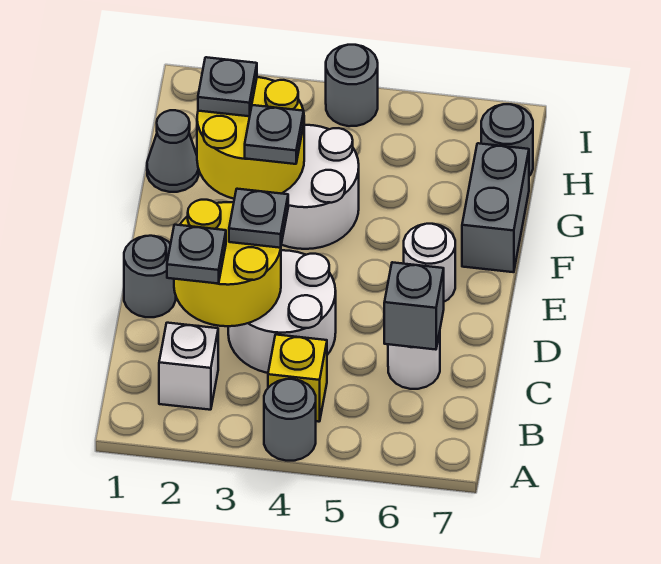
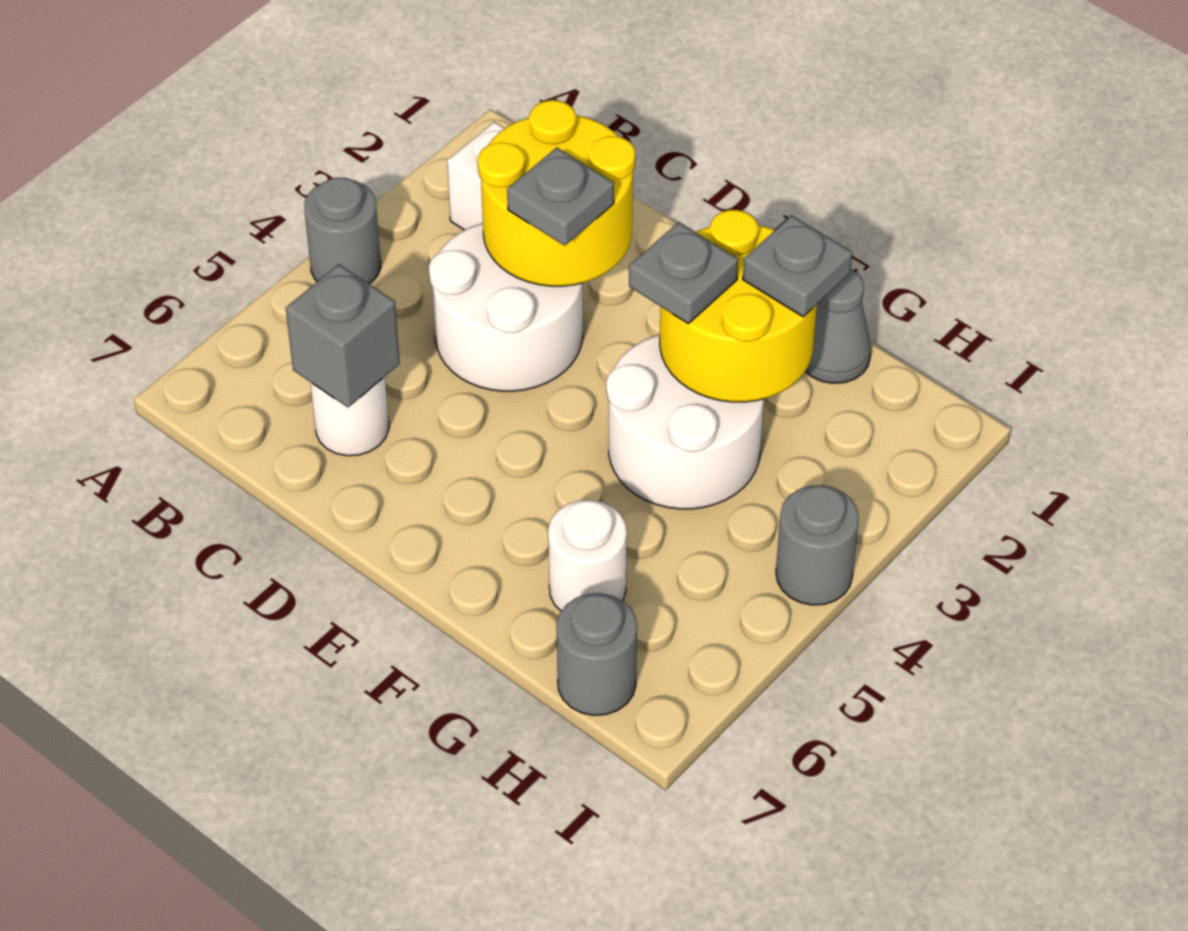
yellow 1x1 brick [268,335,327,422] -> none
grey 1x1 plate [167,225,226,284] -> none
grey 1x1 round brick [124,236,176,317] -> none
white 1x1 round brick [404,224,455,302] -> white 1x1 round brick moved to [548,500,627,611]
grey 1x2 brick [462,143,529,272] -> none

